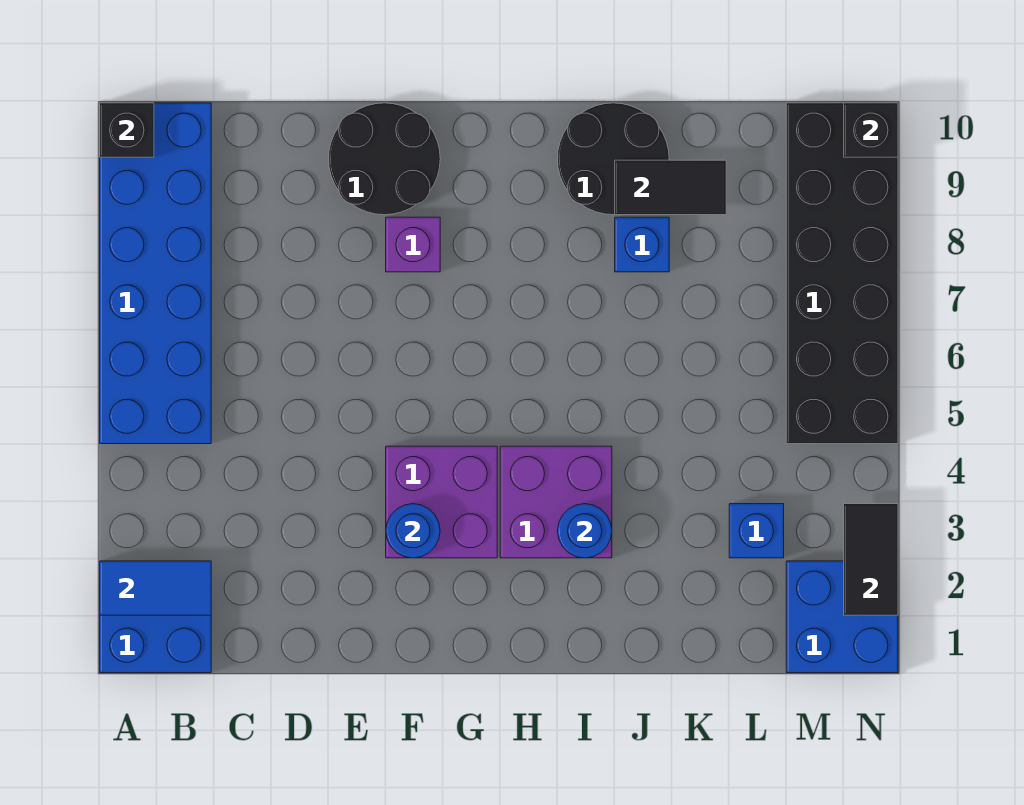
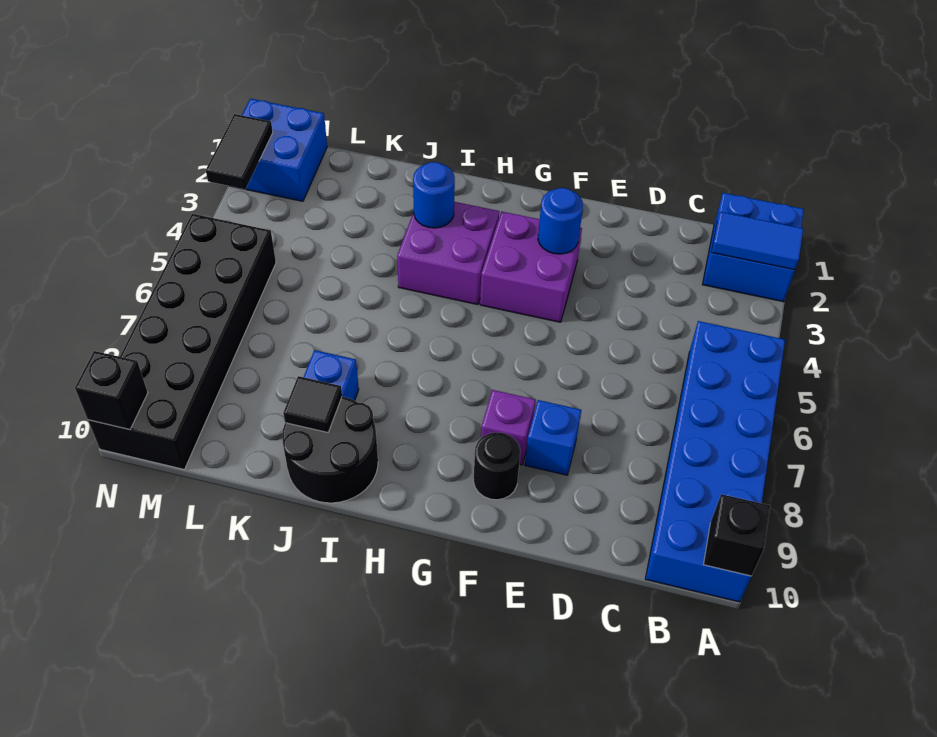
black 2x2 round brick [329,103,440,215] -> black 1x1 round brick [473,432,520,500]
black 1x2 tile [615,160,726,215] -> black 1x1 tile [283,376,342,432]
blue 1x1 brick [729,504,784,558] -> blue 1x1 brick moved to [525,400,581,475]

